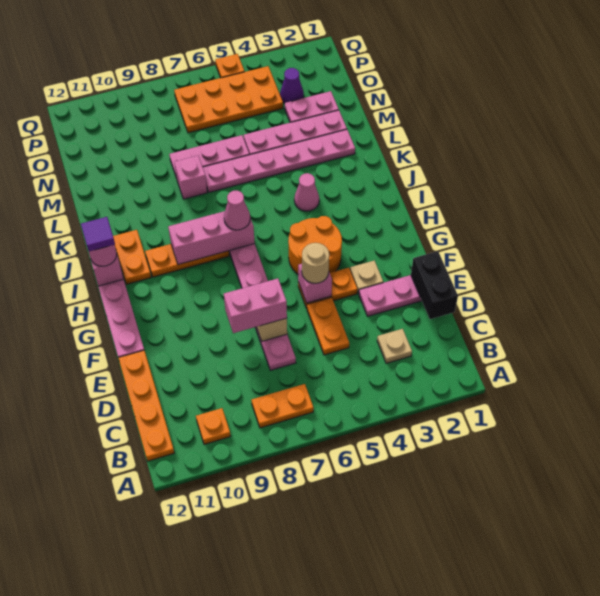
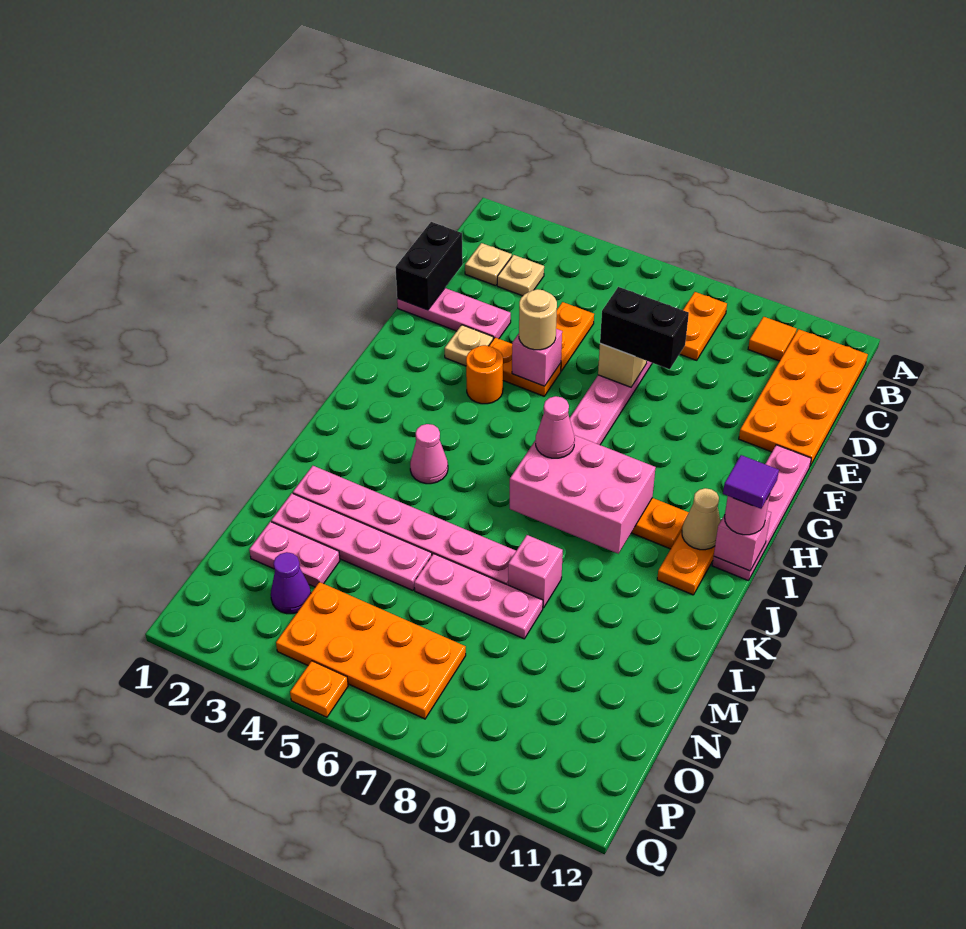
orange 1x2 plate [252,384,314,428] -> orange 1x2 plate turned to [680,292,727,360]
orange 1x1 plate [196,408,231,444] -> orange 1x1 tile [748,317,797,361]
orange 1x4 plate [119,350,174,461] -> orange 2x4 plate [739,329,868,466]
none -> tan 1x1 plate [465,243,512,286]
pink 1x2 brick [224,279,287,333] -> black 1x2 brick [600,287,689,369]
orange 2x2 round brick [288,216,342,274] -> orange 1x1 round brick [466,345,503,404]
pink 1x3 brick [168,211,255,265] -> pink 2x3 brick [510,435,656,554]
none -> tan 1x1 cone [682,488,720,550]

